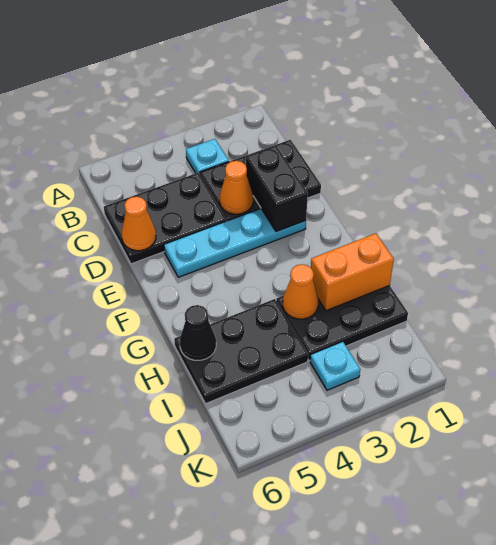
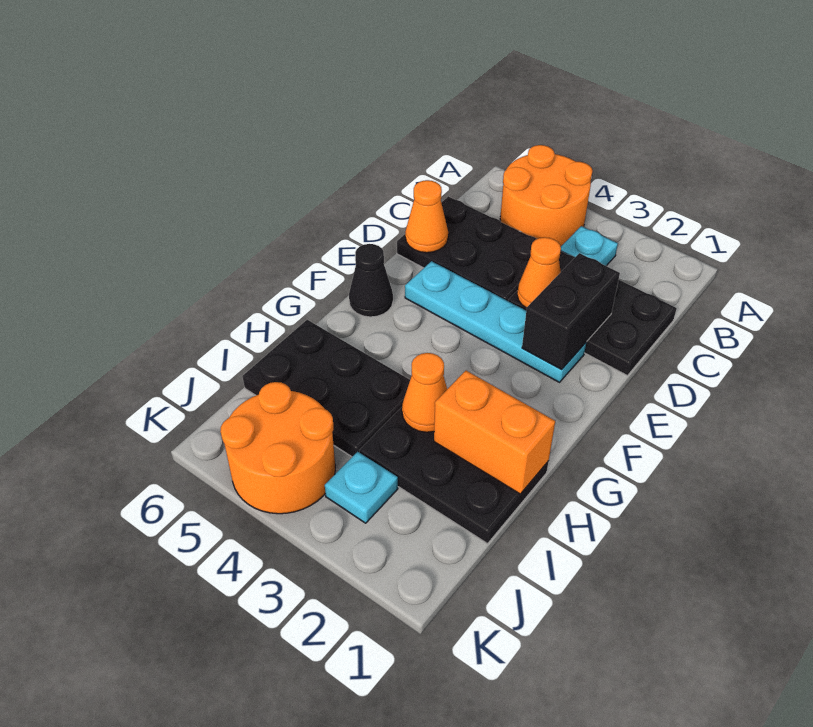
none -> orange 2x2 round brick [500,145,592,246]
black 1x1 cone [180,305,216,360] -> black 1x1 cone moved to [349,244,393,317]
none -> orange 2x2 round brick [220,382,335,514]

